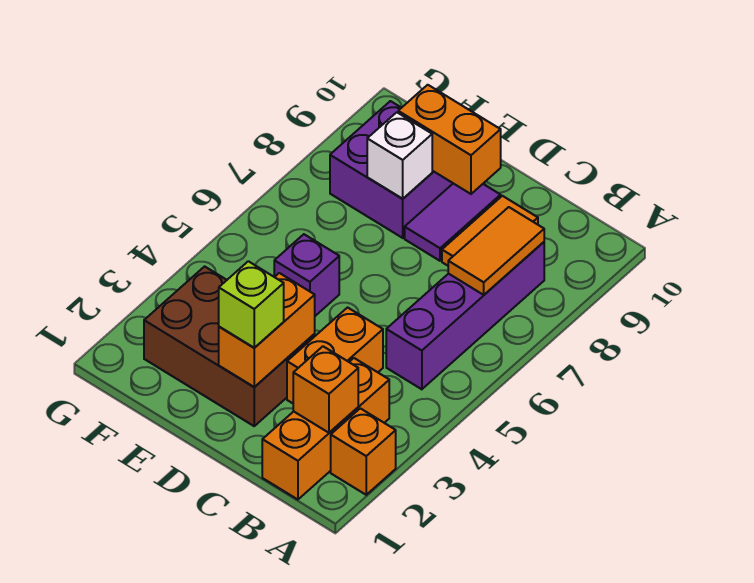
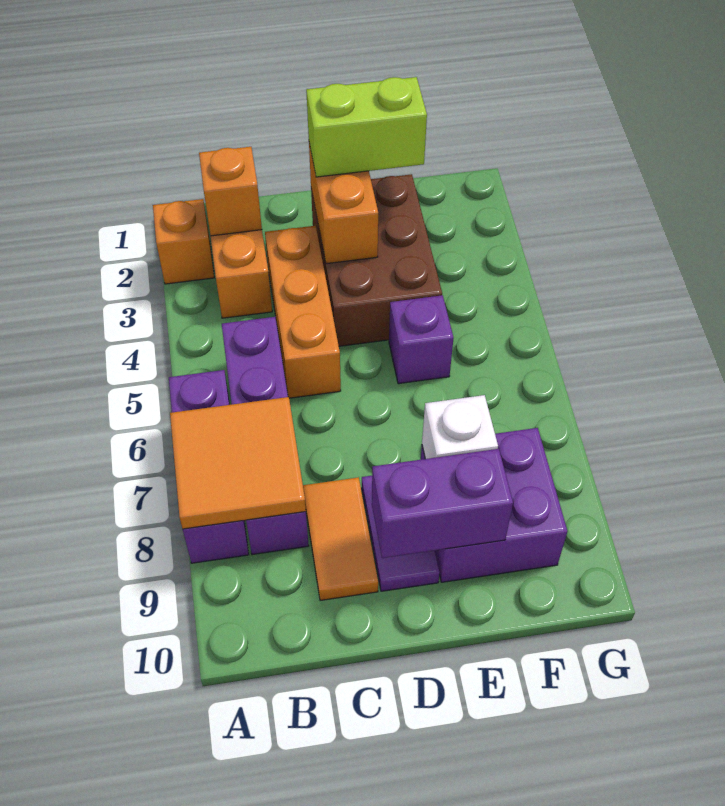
none -> purple 1x3 brick [169,370,249,563]
orange 1x2 tile [448,207,544,295] -> orange 2x2 tile [170,397,306,529]
orange 1x2 brick [287,308,383,403] -> orange 1x3 brick [265,226,341,398]
brown 2x3 brick [144,266,315,426] -> brown 2x3 brick turned to [311,174,442,346]
lime 1x1 brick [219,261,284,348] -> lime 1x2 brick [306,77,427,177]
orange 1x2 brick [398,85,501,194] -> purple 1x2 brick [372,449,513,558]

